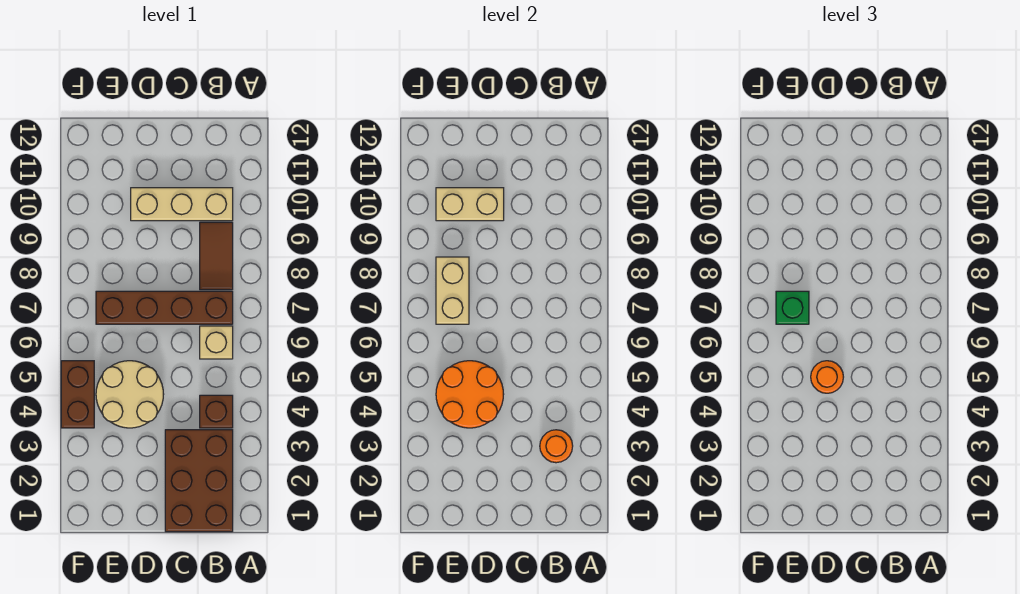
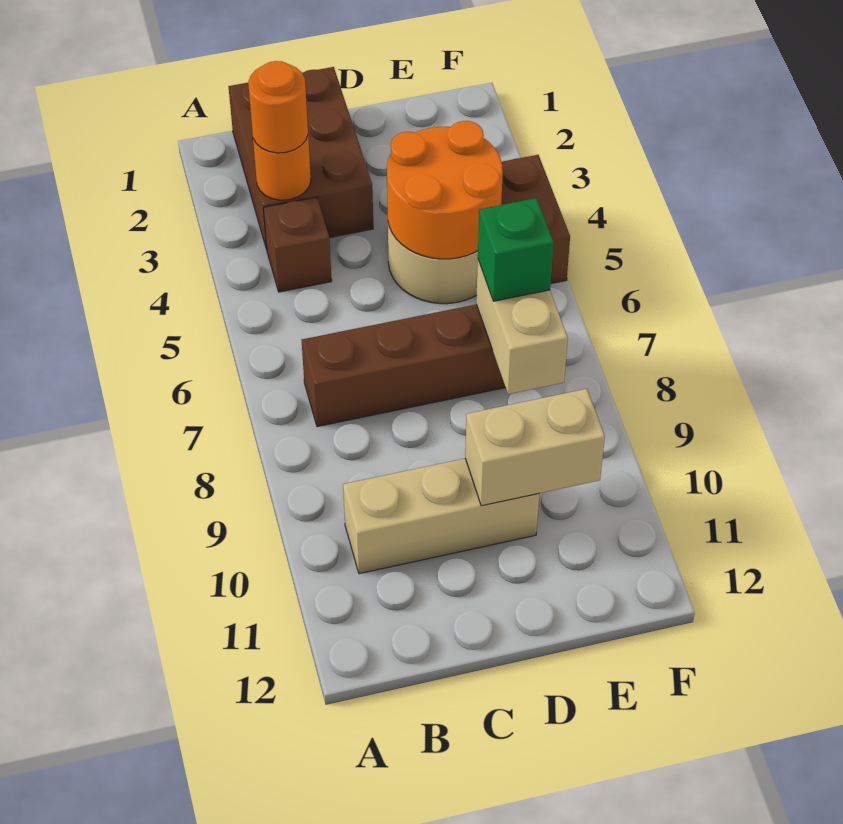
tan 1x1 brick [200,326,233,359] -> none
brown 1x2 tile [200,222,233,290] -> none
orange 1x1 round brick [811,361,843,393] -> orange 1x1 round brick moved to [248,61,308,153]

